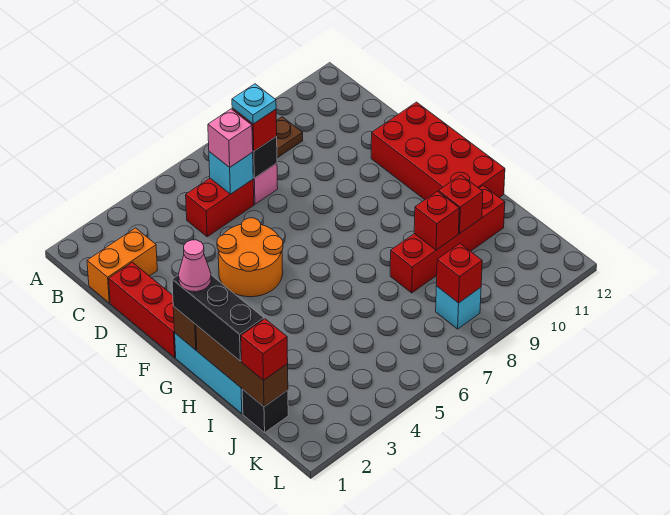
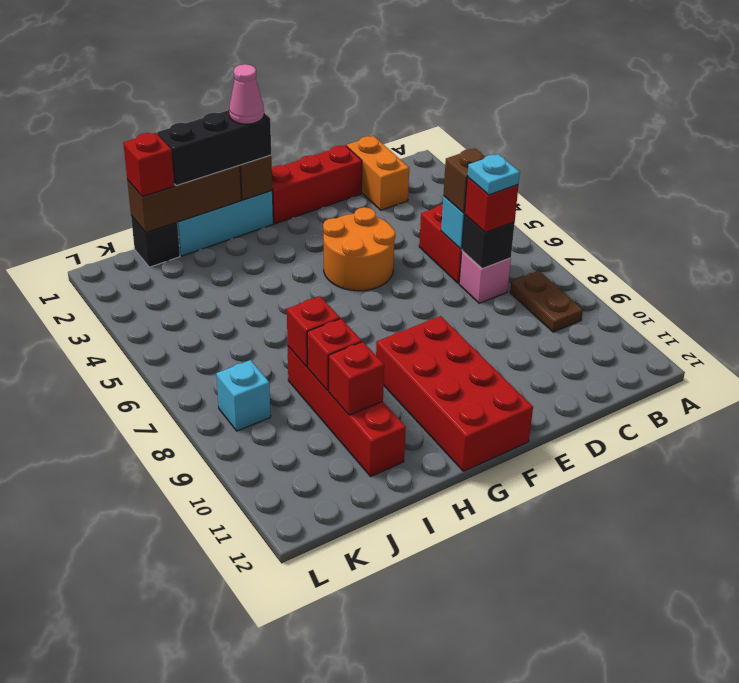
pink 1x1 brick [208,109,253,167] -> brown 1x1 brick [443,149,485,213]
red 2x4 brick [371,102,505,200] -> red 2x4 brick turned to [376,316,533,471]
red 1x1 brick [437,244,482,303] -> red 1x1 brick moved to [287,296,340,367]

